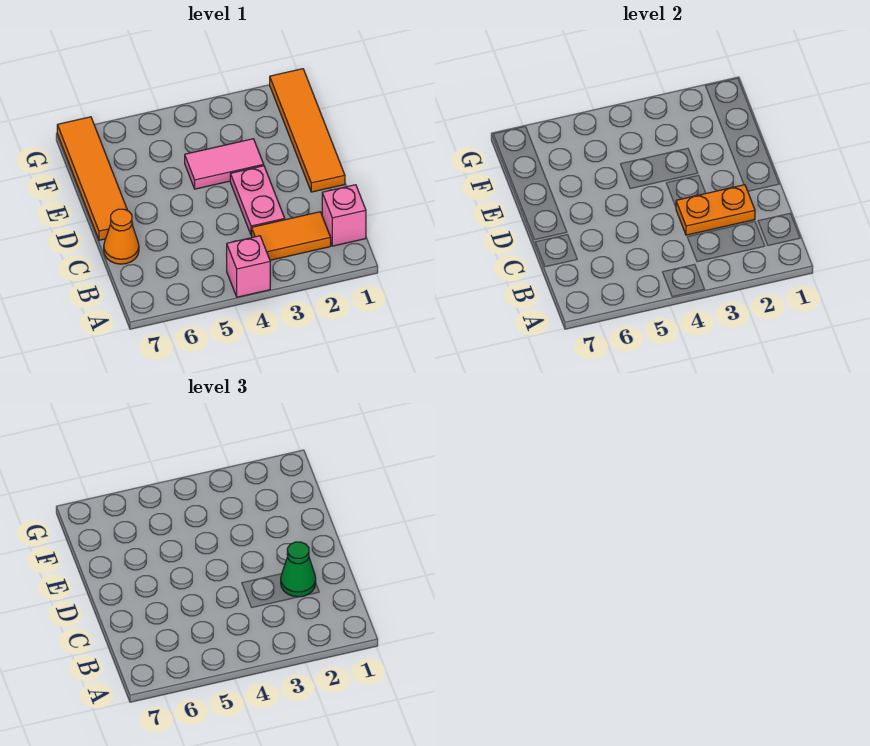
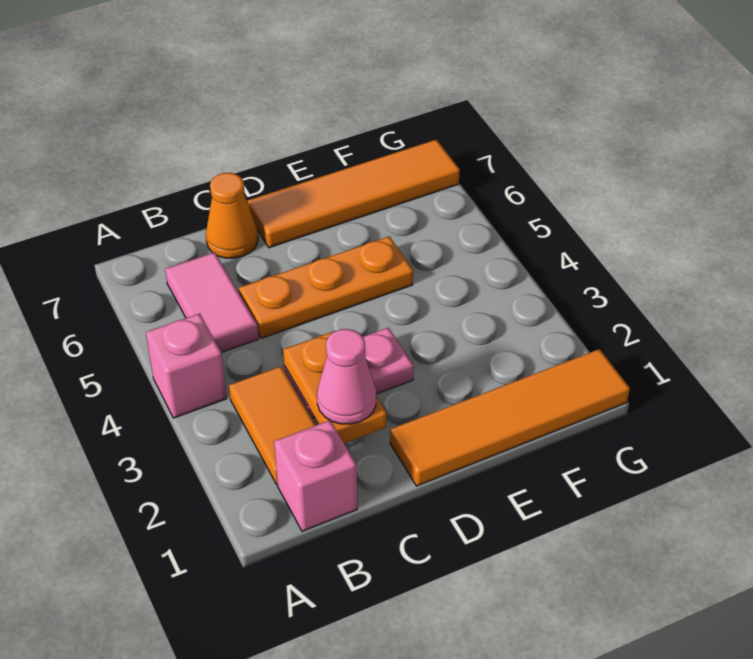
green 1x1 cone [281,542,316,597] -> pink 1x1 cone [317,329,376,424]
none -> orange 1x3 plate [239,237,413,338]
pink 1x2 tile [185,139,264,189] -> pink 1x2 tile moved to [165,252,258,353]

